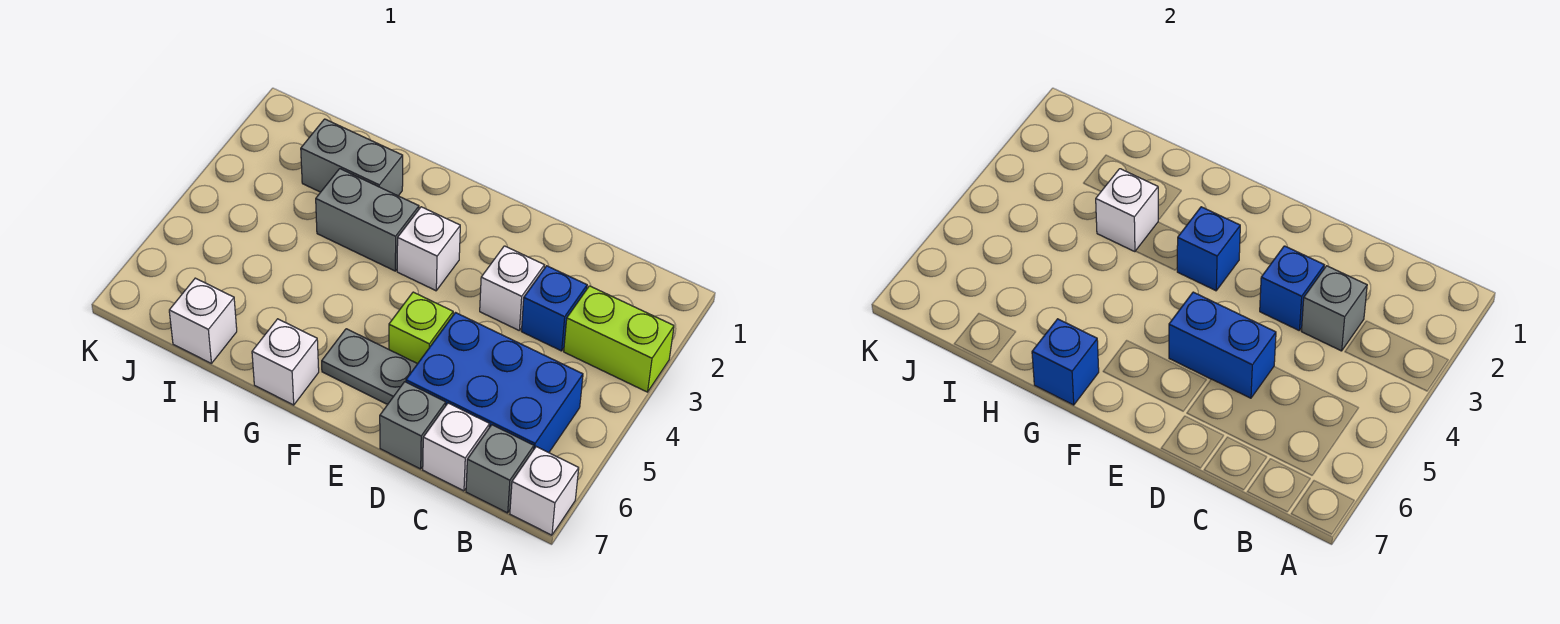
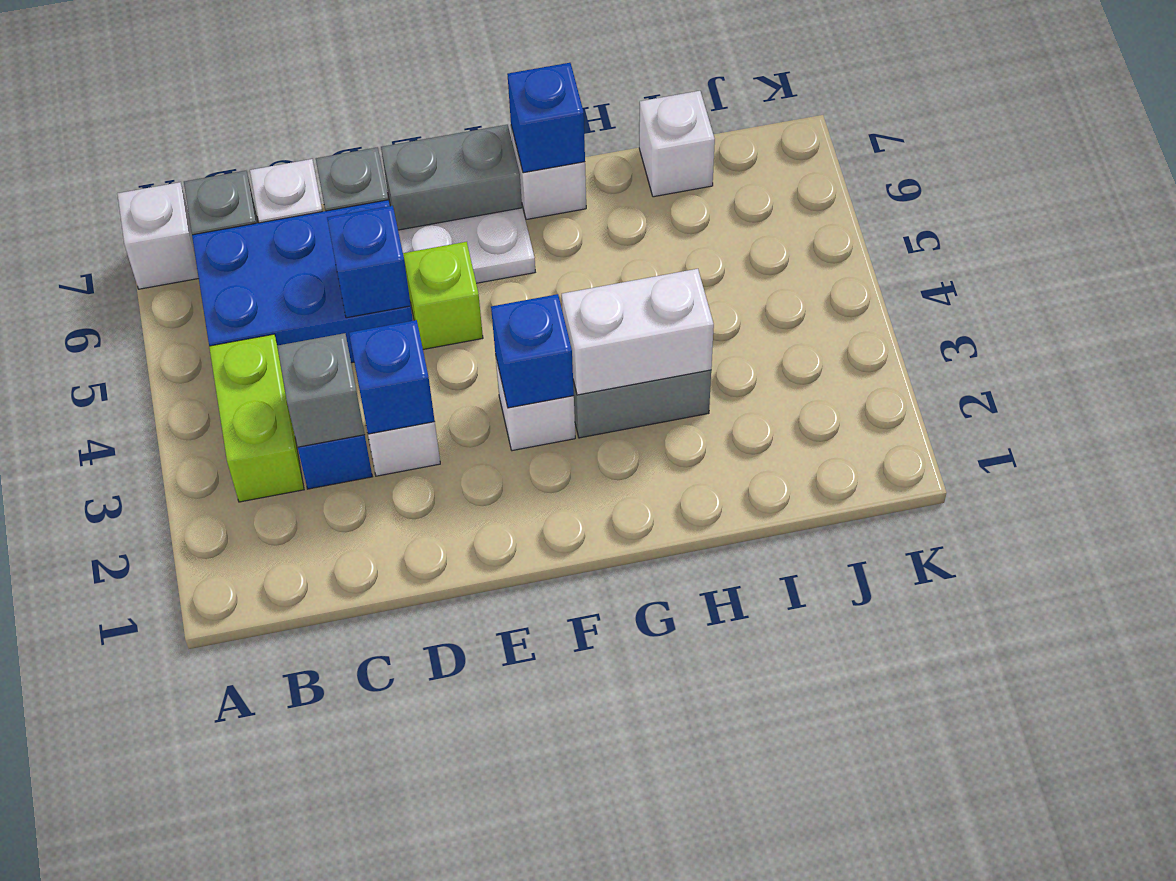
lime 1x2 brick [564,286,674,392] -> lime 1x2 brick turned to [209,334,304,502]
blue 1x2 brick [1169,292,1276,398] -> blue 1x1 brick [327,206,411,318]
grey 1x2 plate [322,329,417,404] -> white 1x2 plate [398,208,535,283]
grey 1x2 brick [301,119,403,196] -> grey 1x2 brick moved to [381,125,522,230]
white 1x1 brick [1096,169,1158,252] -> white 1x2 brick [562,269,714,395]

